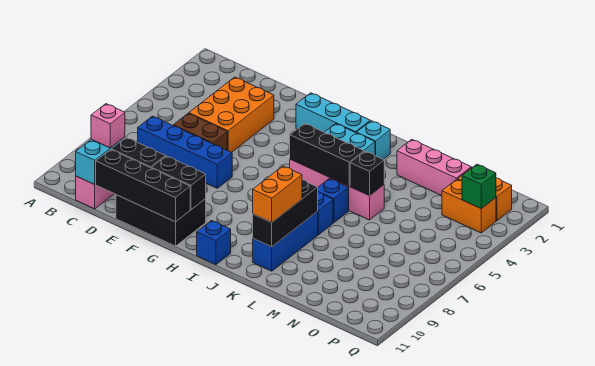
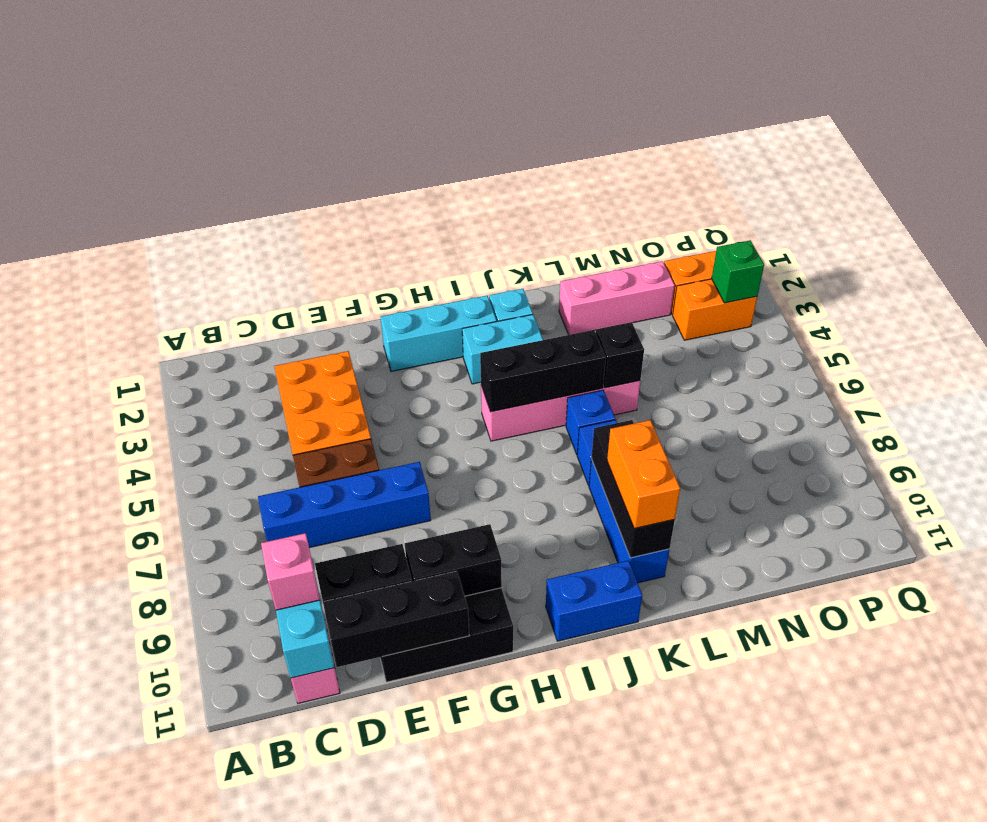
black 1x4 brick [96,150,190,222] -> black 1x3 brick [323,571,469,667]
blue 1x1 brick [197,220,231,265] -> blue 1x2 brick [546,560,642,641]

